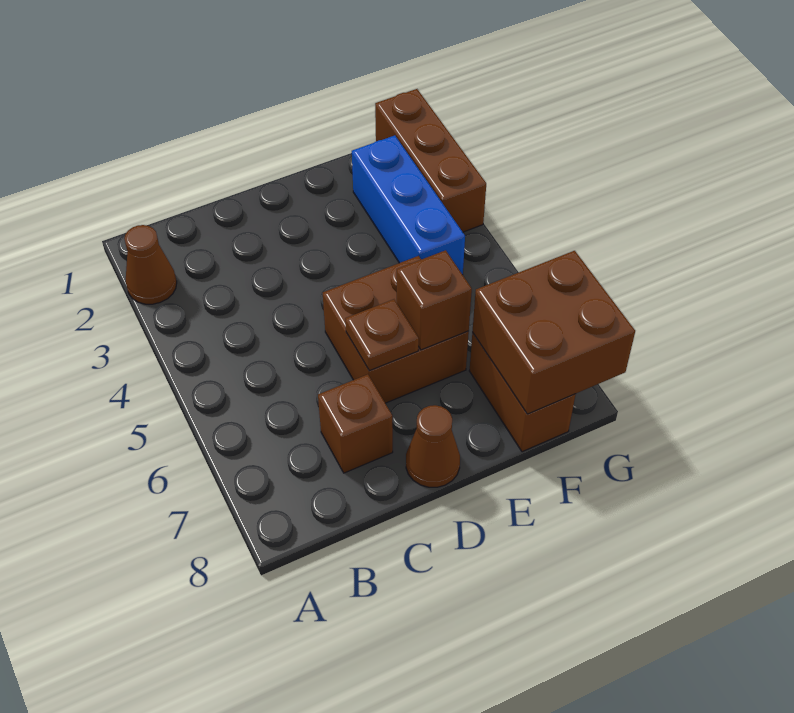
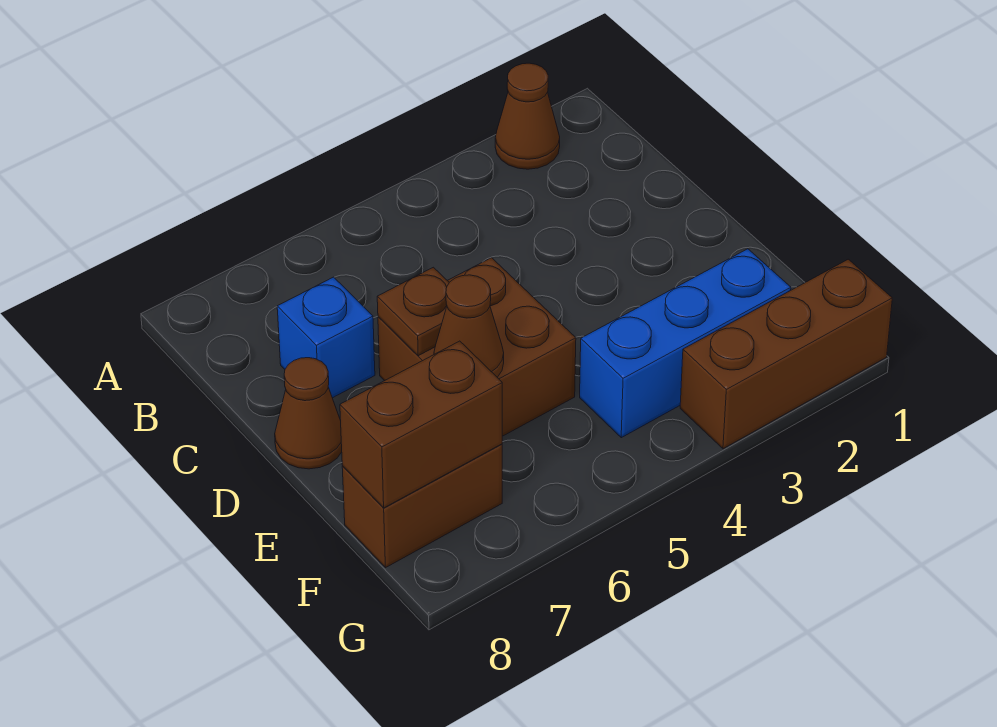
brown 1x1 brick [318,374,393,473] -> blue 1x1 brick [277,277,375,398]
brown 1x1 brick [397,250,472,350] -> brown 1x1 cone [434,275,504,377]
brown 2x2 brick [472,251,635,414] -> brown 1x2 brick [340,341,502,508]

